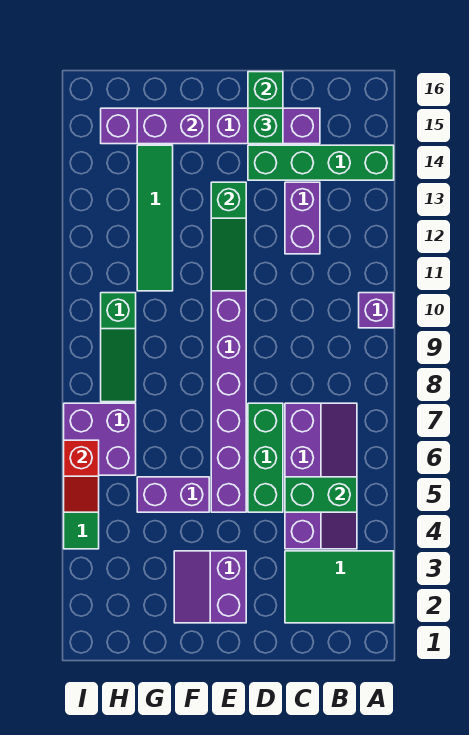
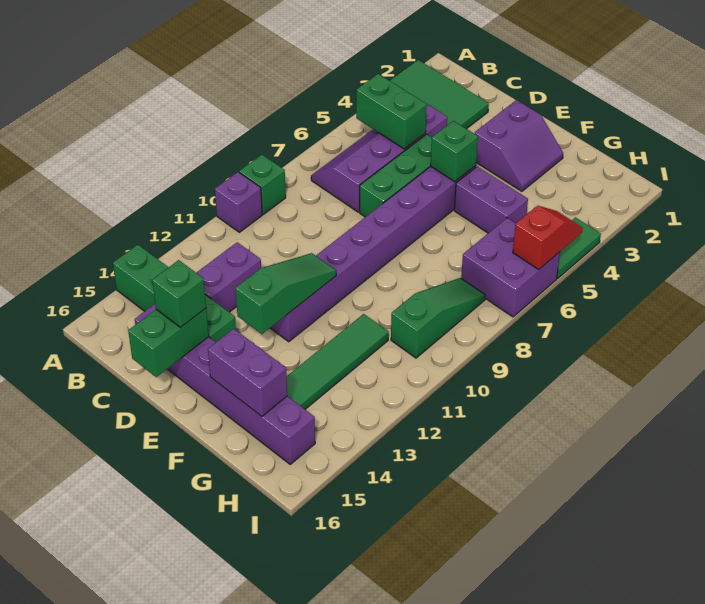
none -> green 1x1 brick [239,155,286,214]
none -> green 1x1 brick [431,121,478,182]

